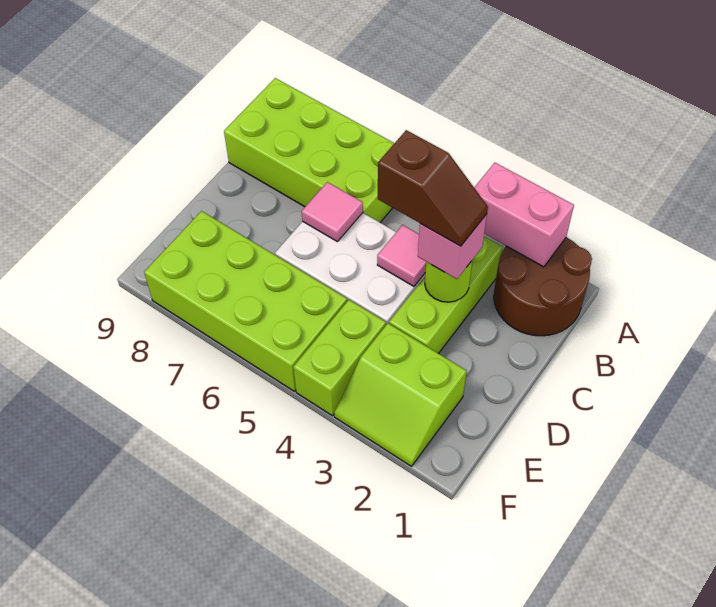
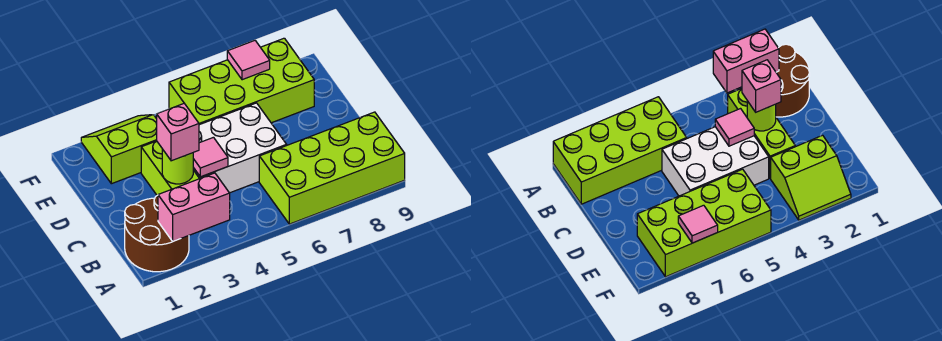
brown 1x2 slope [378,130,488,246] -> none
pink 1x1 tile [302,182,363,242] -> pink 1x1 tile moved to [227,41,270,80]
lime 1x2 brick [293,300,386,416] -> none

